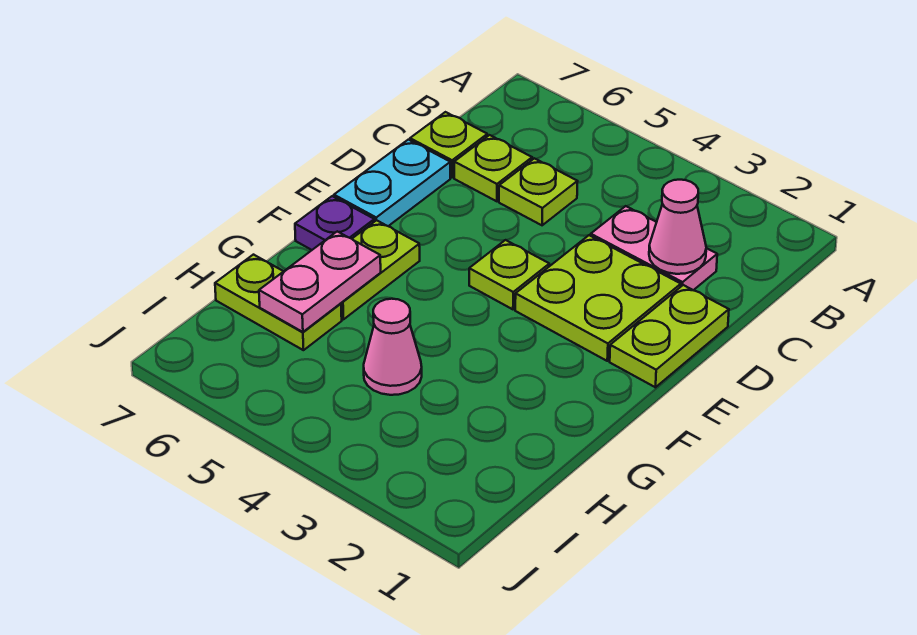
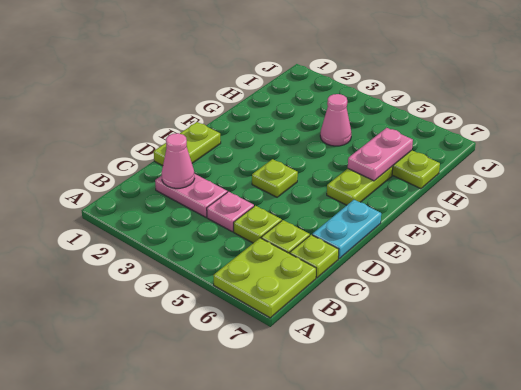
none -> pink 1x1 plate [207,192,254,232]
lime 2x2 plate [515,235,681,361] -> lime 2x2 plate moved to [213,238,316,318]
purple 1x1 plate [295,196,374,250] -> none

